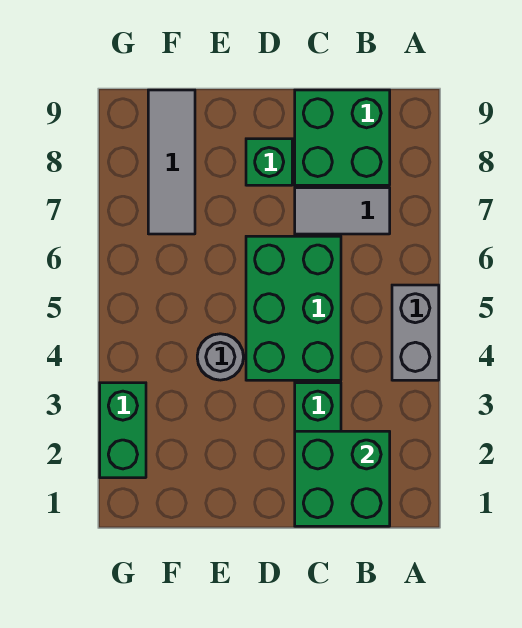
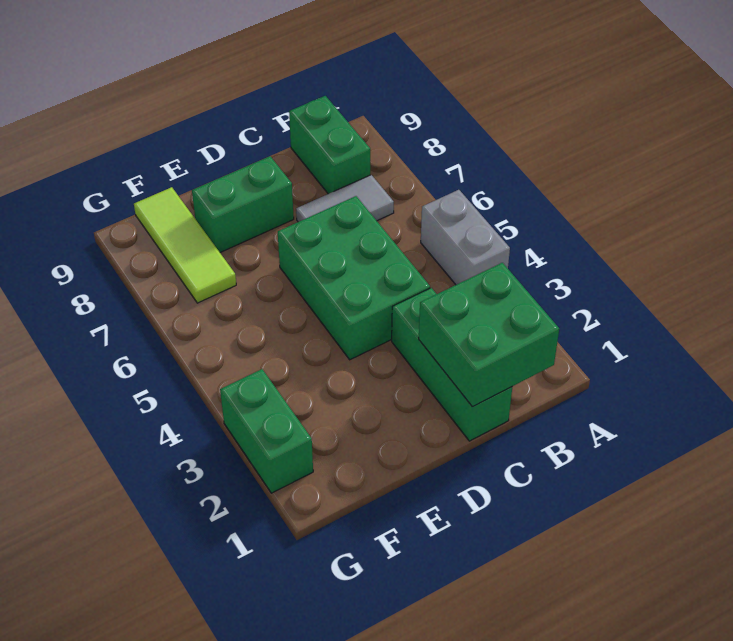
green 2x2 brick [295,90,390,185] -> green 1x2 brick [289,96,370,194]
green 1x1 brick [246,139,292,185] -> green 1x2 brick [192,156,294,252]
grey 1x1 round brick [197,334,244,380] -> none
grey 1x3 tile [148,90,195,234] -> lime 1x3 tile [134,187,236,303]

